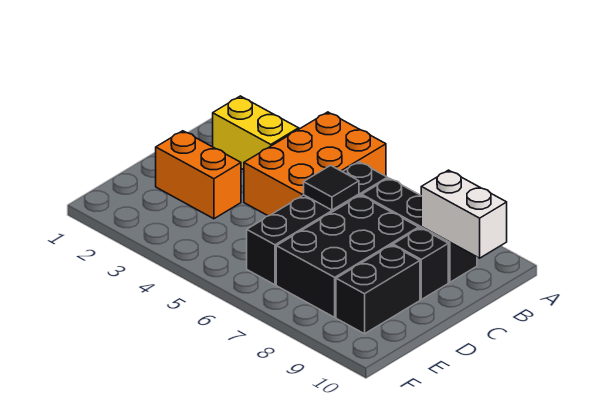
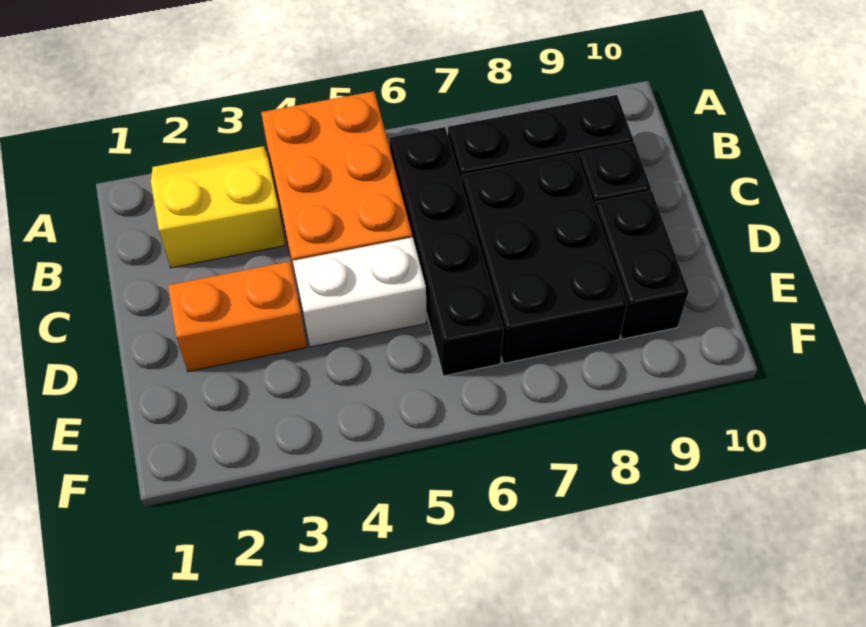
white 1x2 brick [421,170,507,258] -> white 1x2 brick moved to [293,237,426,347]
black 1x1 tile [304,165,359,210] -> none

